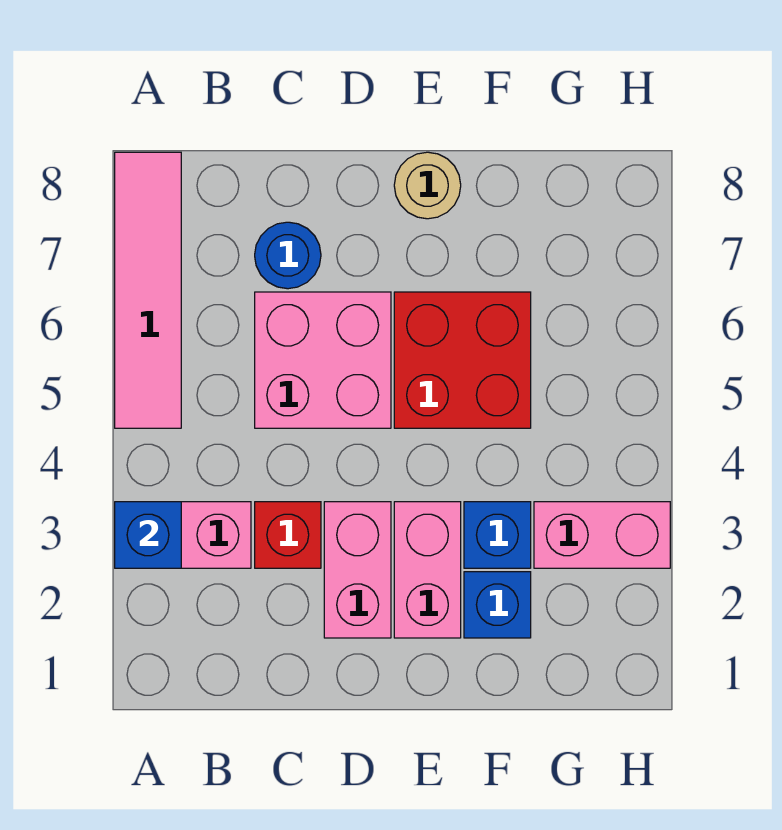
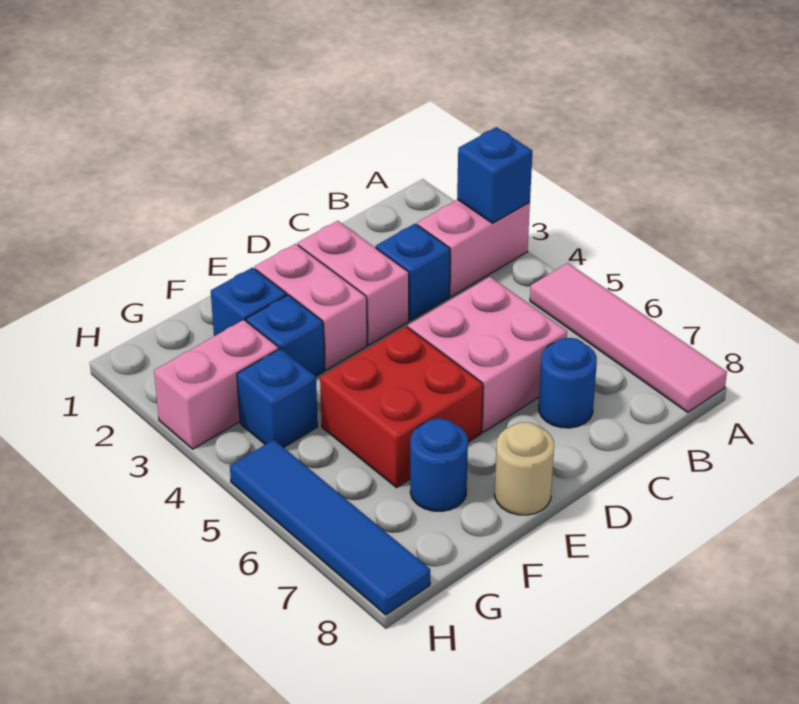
red 1x1 brick [255,502,321,568] -> blue 1x1 brick [376,224,450,321]
none -> blue 1x1 round brick [410,419,468,511]
none -> blue 1x1 brick [237,349,318,447]
none -> blue 1x4 tile [230,440,430,615]

